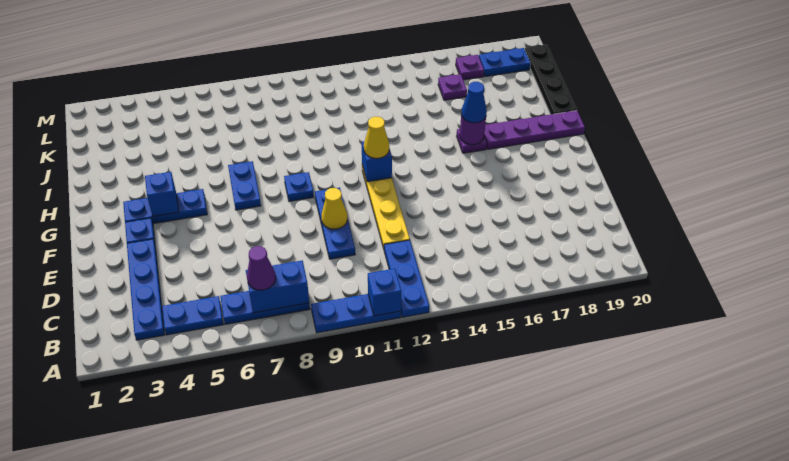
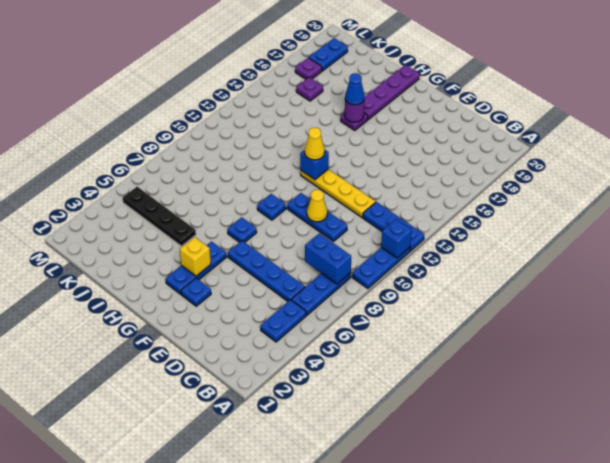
blue 1x4 plate [127,239,165,340] -> blue 1x4 plate moved to [228,241,305,301]
blue 1x2 brick [246,261,309,313] -> blue 1x2 brick turned to [305,233,351,284]
purple 1x1 cone [247,246,276,290] -> none
blue 1x1 brick [145,172,179,216] -> yellow 1x1 brick [180,237,211,276]
blue 1x2 plate [228,161,261,210] -> blue 1x1 plate [228,217,257,242]
black 1x4 plate [525,45,577,115] -> black 1x4 plate moved to [123,187,196,246]

